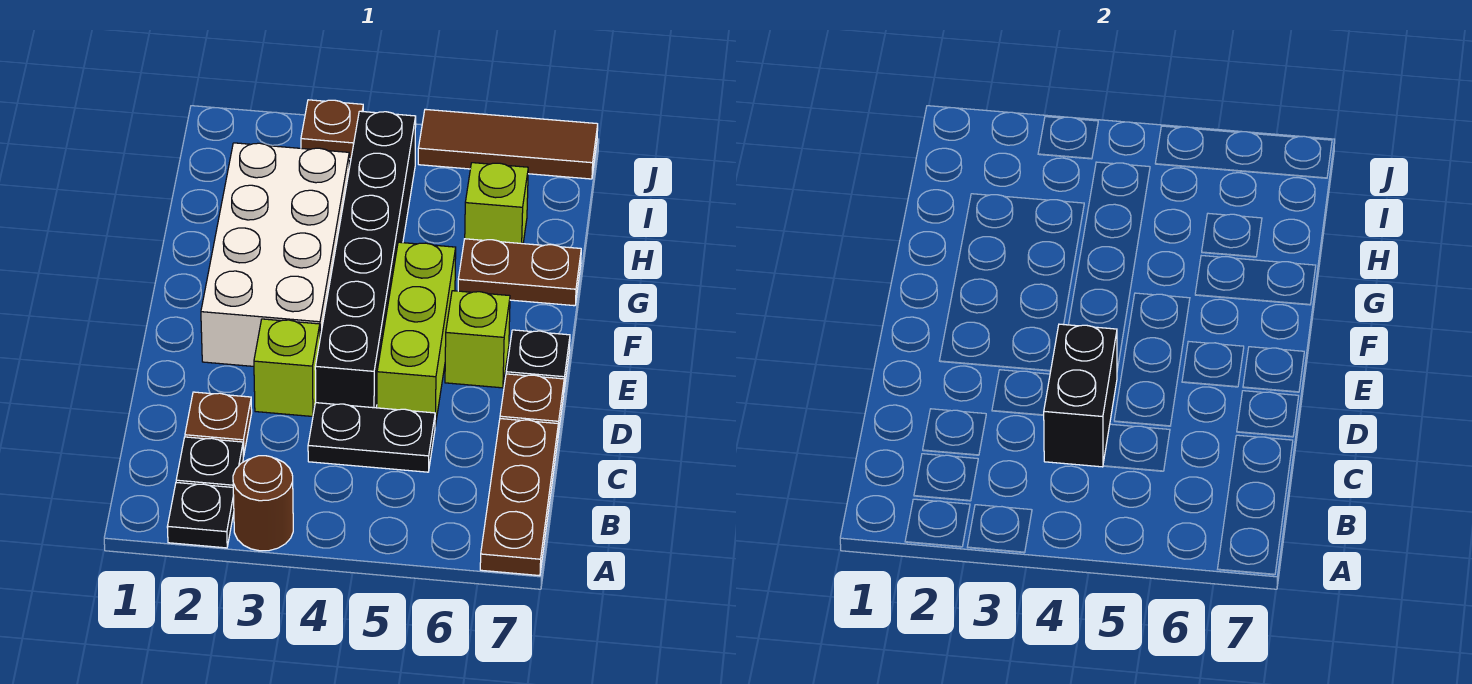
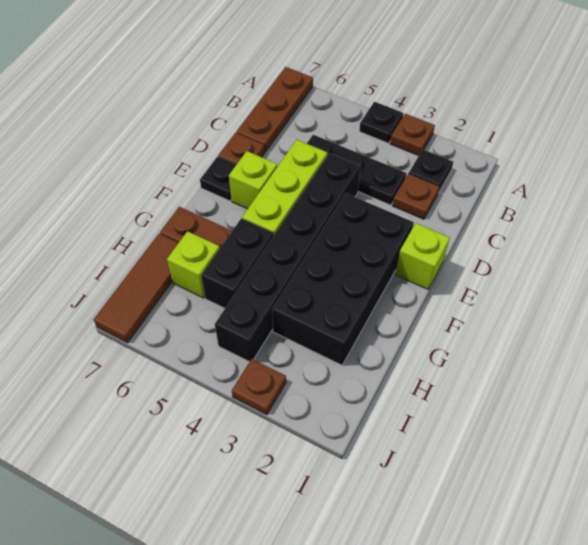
black 1x1 plate [167,483,234,548] -> black 1x1 plate moved to [359,102,403,143]
brown 1x1 round brick [233,456,293,551] -> brown 1x1 plate [390,114,435,156]
black 1x2 plate [308,403,435,472] -> black 1x3 plate [307,135,406,205]
black 1x2 brick [1044,324,1117,467] -> black 1x2 brick moved to [201,218,274,308]
lime 1x1 brick [254,319,320,417] -> lime 1x1 brick moved to [395,223,450,289]
white 2x4 brick [201,143,349,366] -> black 2x4 brick [272,193,414,365]
brown 1x3 tile [418,109,598,179] -> brown 1x3 tile turned to [93,234,178,343]

